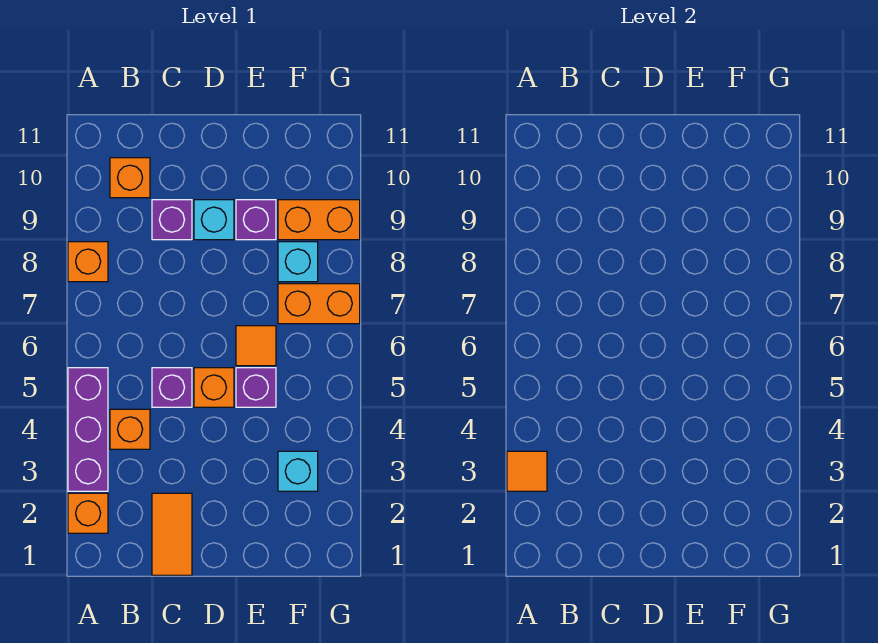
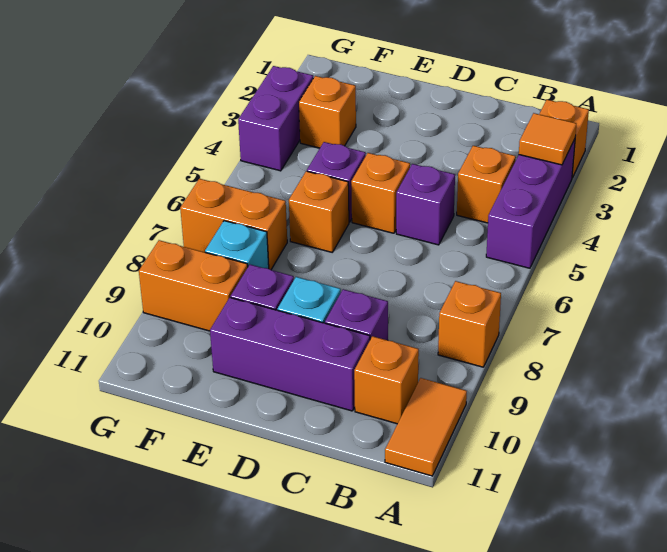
orange 1x2 tile [152,493,192,575] -> orange 1x2 tile moved to [385,378,467,476]
none -> purple 1x3 brick [210,298,370,411]
orange 1x1 tile [236,326,276,366] -> orange 1x1 brick [289,171,349,252]
cyan 1x1 brick [278,451,318,491] -> orange 1x1 brick [299,76,356,148]
none -> purple 1x2 brick [238,66,313,171]

